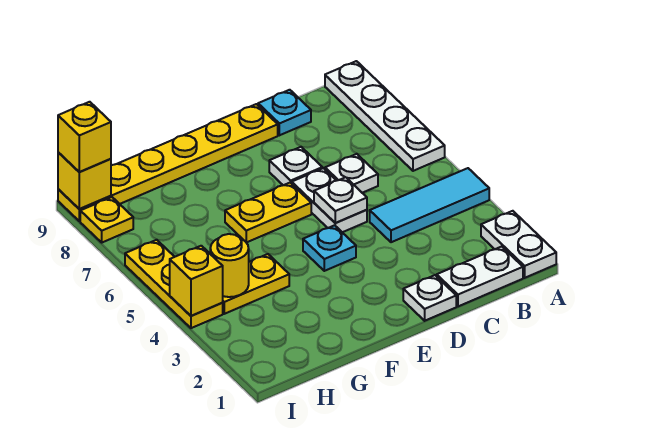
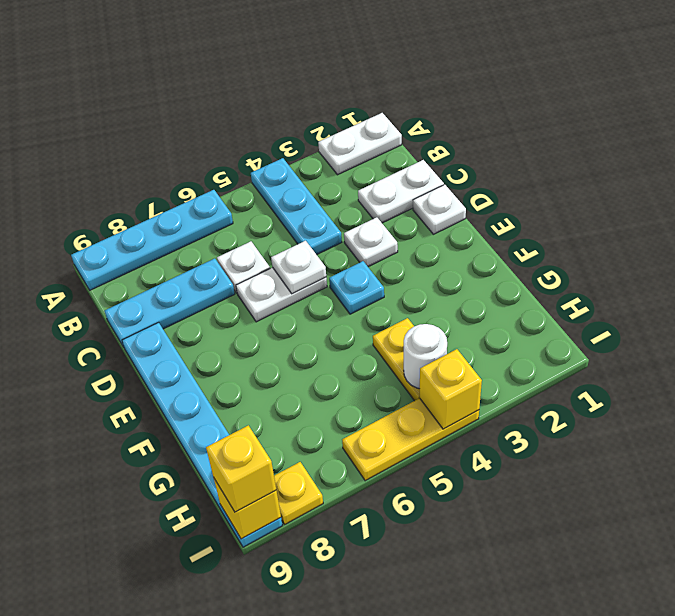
cyan 1x3 tile [370,168,489,242] -> cyan 1x3 plate [251,158,342,255]
white 1x4 plate [325,61,445,171] -> cyan 1x4 plate [71,190,233,290]
white 1x2 plate [437,247,523,306] -> white 1x2 plate turned to [358,160,444,223]
cyan 1x1 plate [258,90,311,135] -> cyan 1x3 plate [105,259,235,347]
white 1x1 plate [269,147,322,185] -> white 1x1 plate moved to [344,217,398,267]
yellow 1x6 plate [58,104,278,221] -> cyan 1x6 plate [122,322,283,547]
yellow 1x2 plate [225,183,311,243] -> none
yellow 1x1 round brick [210,234,249,297] -> white 1x1 round brick [404,324,447,389]

